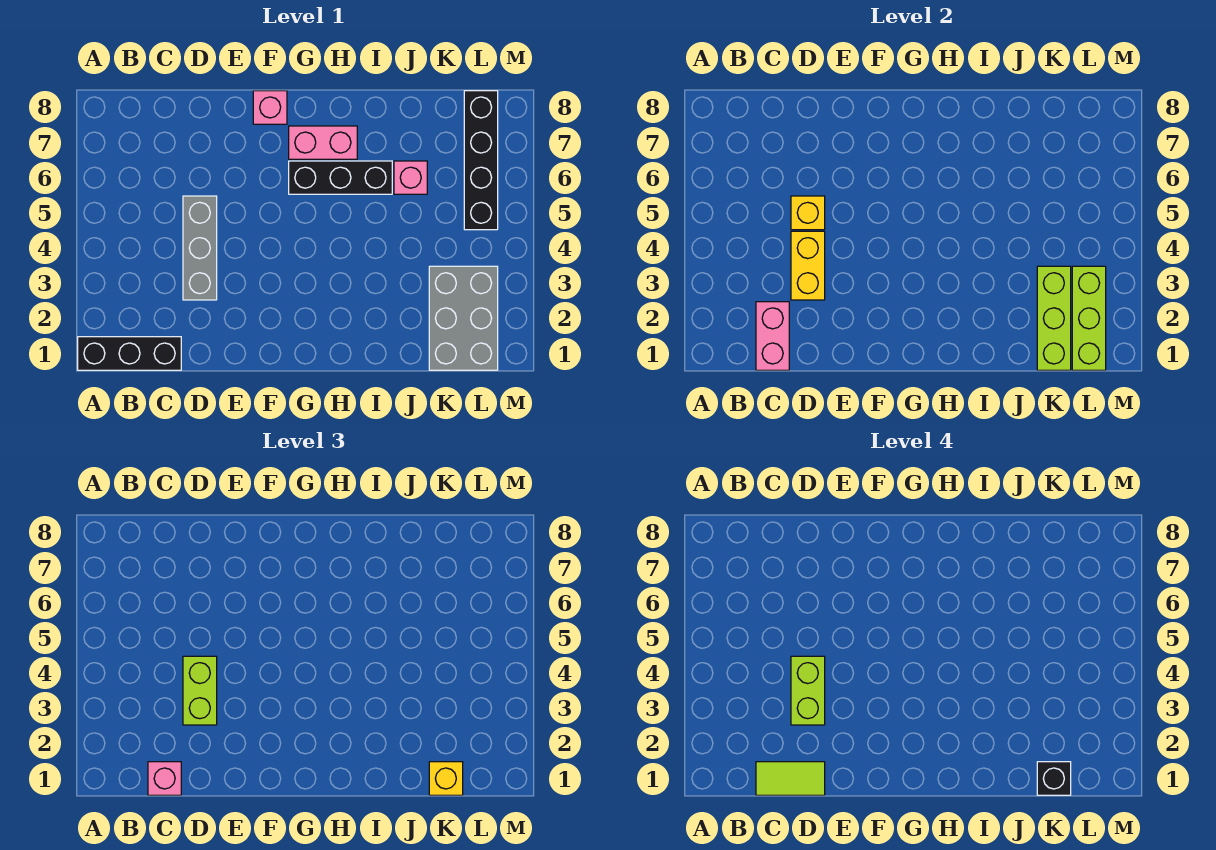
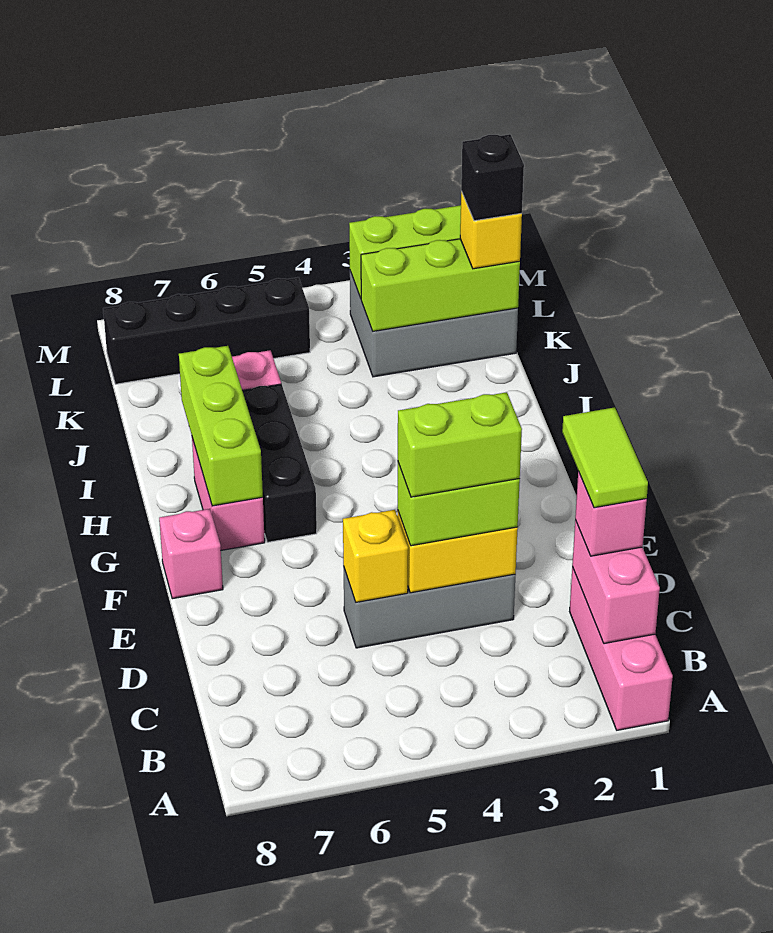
black 1x3 brick [78,337,181,370] -> pink 1x3 brick [570,567,673,730]
pink 1x2 brick [756,302,789,370] -> pink 1x2 brick turned to [572,520,660,644]
none -> lime 1x3 brick [179,346,263,506]

